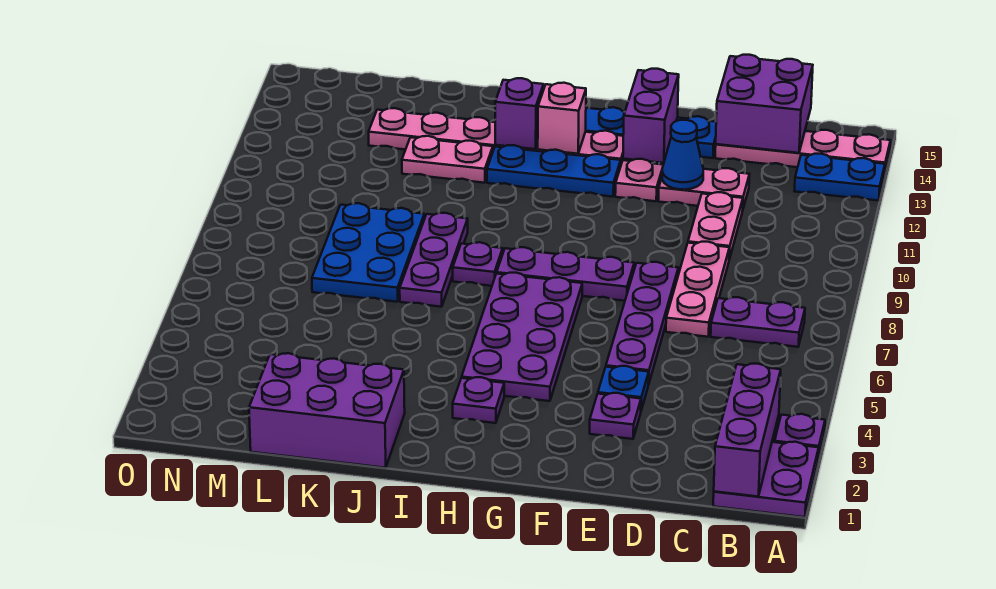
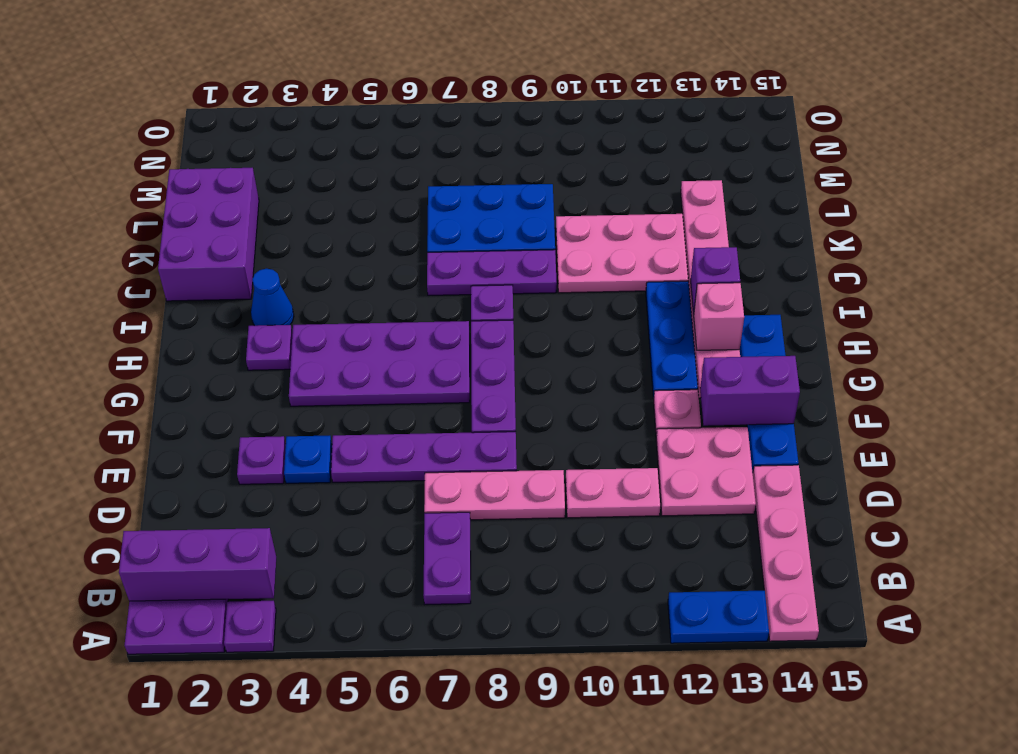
blue 1x2 plate [795,154,885,201] -> blue 1x2 plate turned to [668,590,769,643]
purple 2x2 brick [716,55,813,153] -> none
pink 1x2 plate [658,168,749,208] -> pink 2x2 plate [656,427,756,516]
blue 1x1 cone [662,120,703,190] -> blue 1x1 cone moved to [251,269,294,326]
pink 1x2 plate [402,136,493,183] -> pink 2x3 plate [556,214,688,293]

